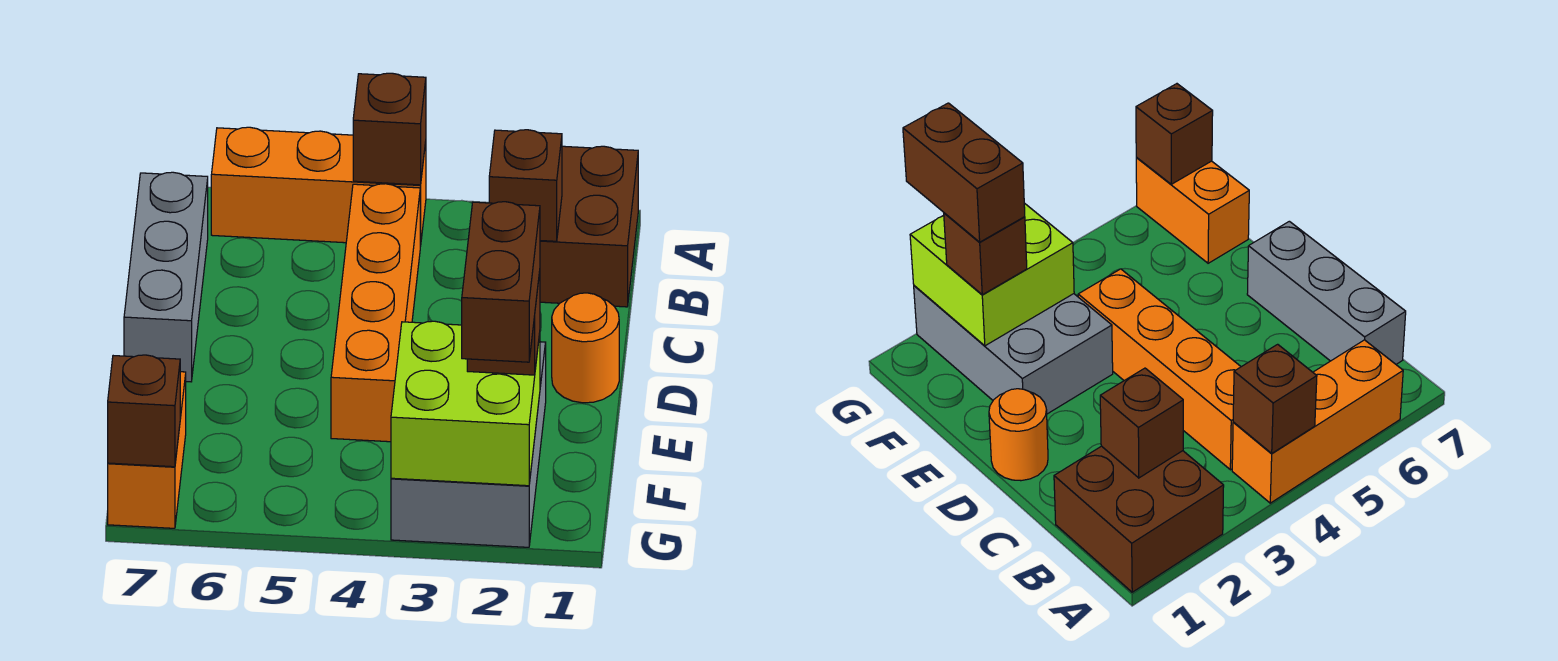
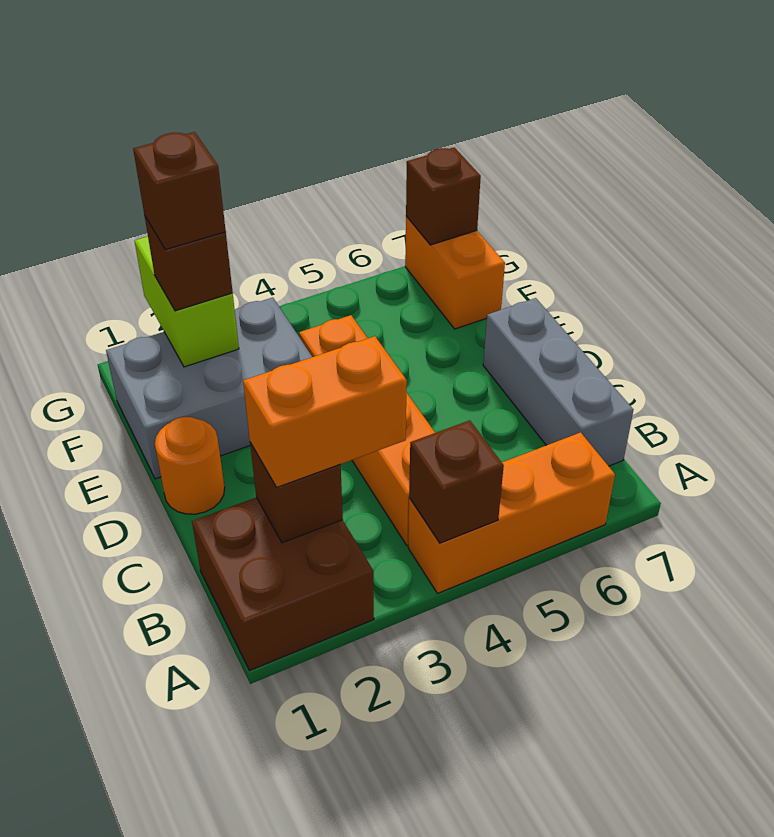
none -> orange 1x2 brick [243,336,407,487]
grey 2x3 brick [391,342,546,547] -> grey 2x3 brick turned to [106,298,312,479]
lime 2x2 brick [391,321,540,486] -> lime 1x2 brick [135,237,239,367]
brown 1x2 brick [462,202,540,362] -> brown 1x1 brick [133,132,226,250]

